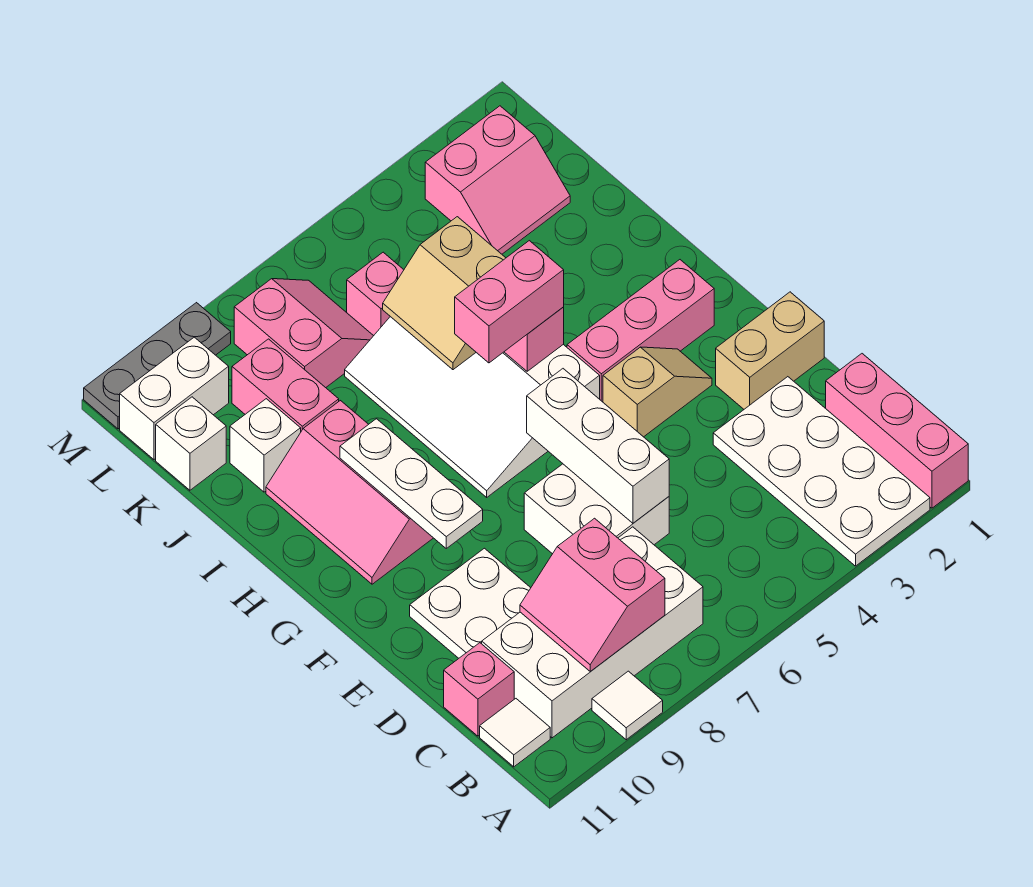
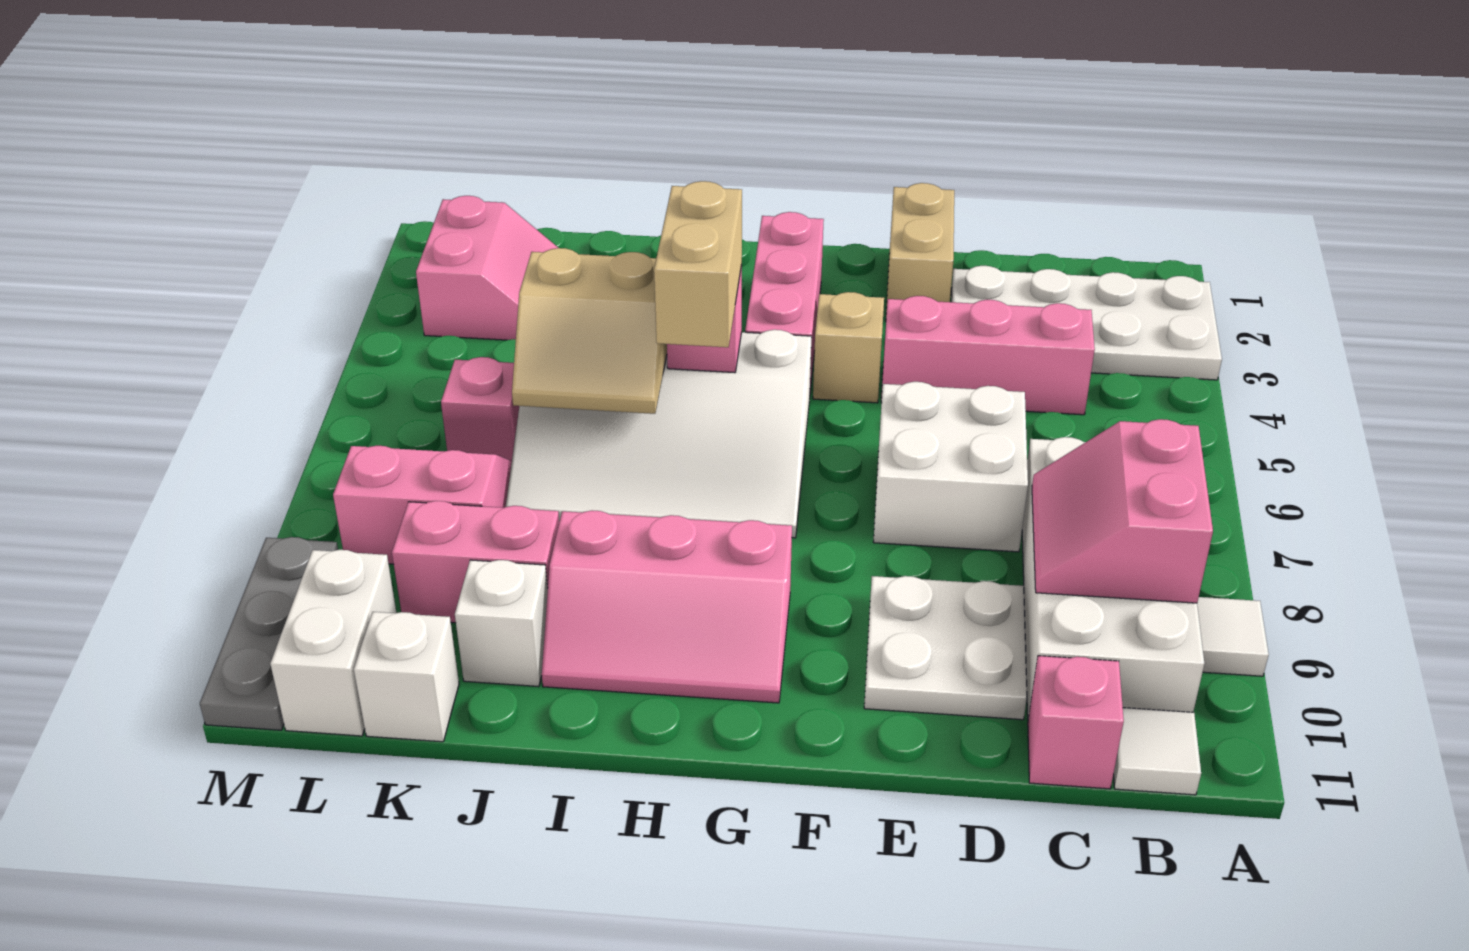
pink 1x3 brick [826,354,968,508] -> pink 1x3 brick moved to [881,296,1095,415]
pink 2x2 slope [520,518,665,672] -> pink 2x2 slope turned to [1032,419,1213,603]
white 1x3 brick [527,369,669,523] -> none
white 1x3 plate [340,419,483,548] -> none
pink 1x2 brick [455,241,564,363] -> tan 1x2 brick [654,181,742,347]

